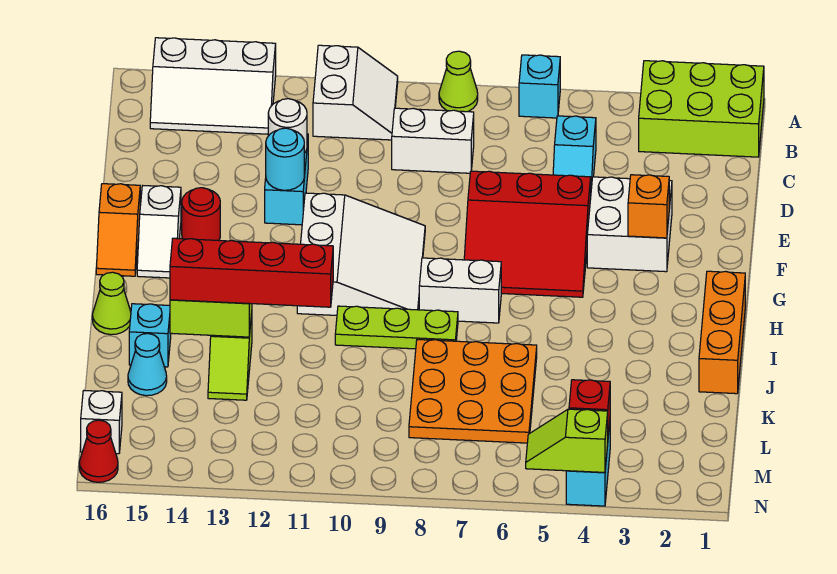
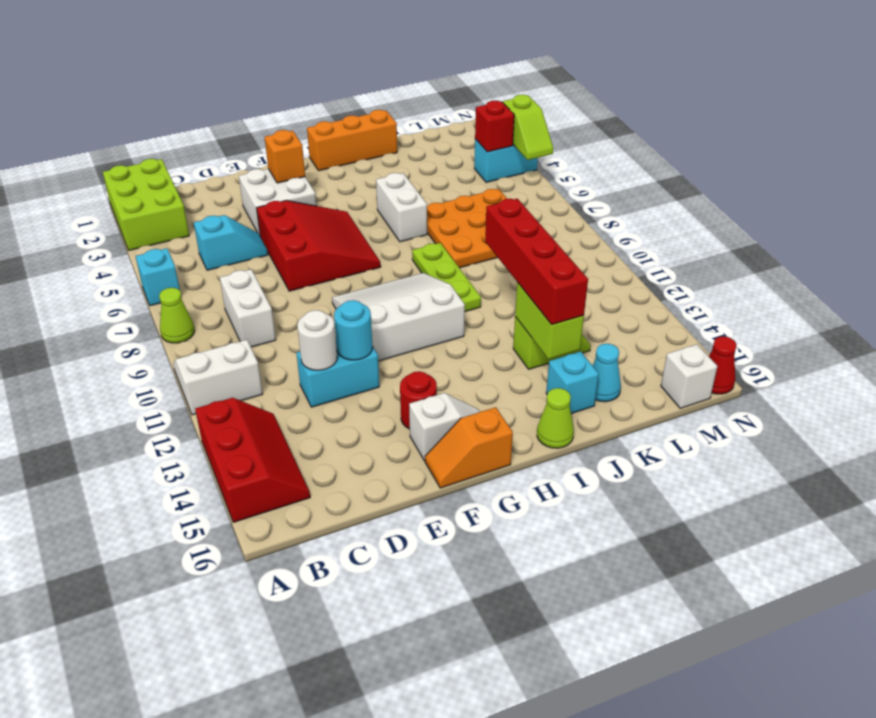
white 2x3 slope [150,38,276,134] -> red 2x3 slope [195,398,310,522]
orange 1x2 slope [96,184,140,276] -> orange 1x2 slope turned to [425,407,513,488]
white 1x2 brick [419,258,501,323] -> white 1x2 brick moved to [376,173,427,242]

